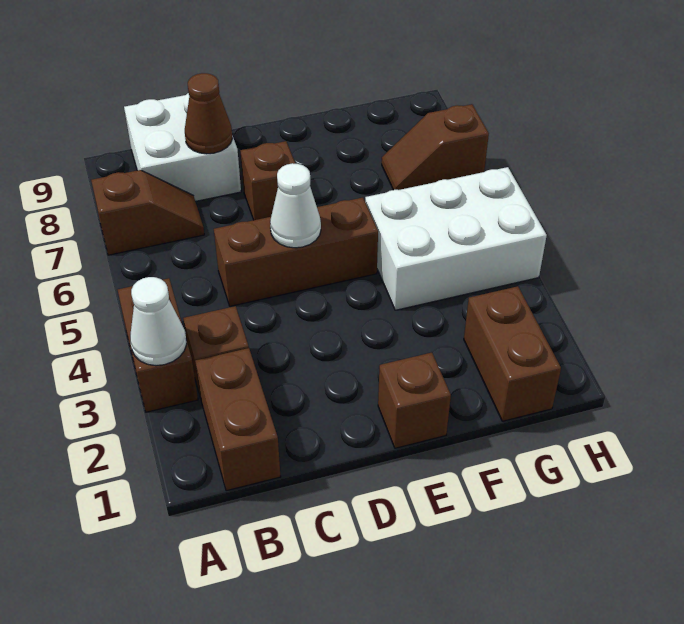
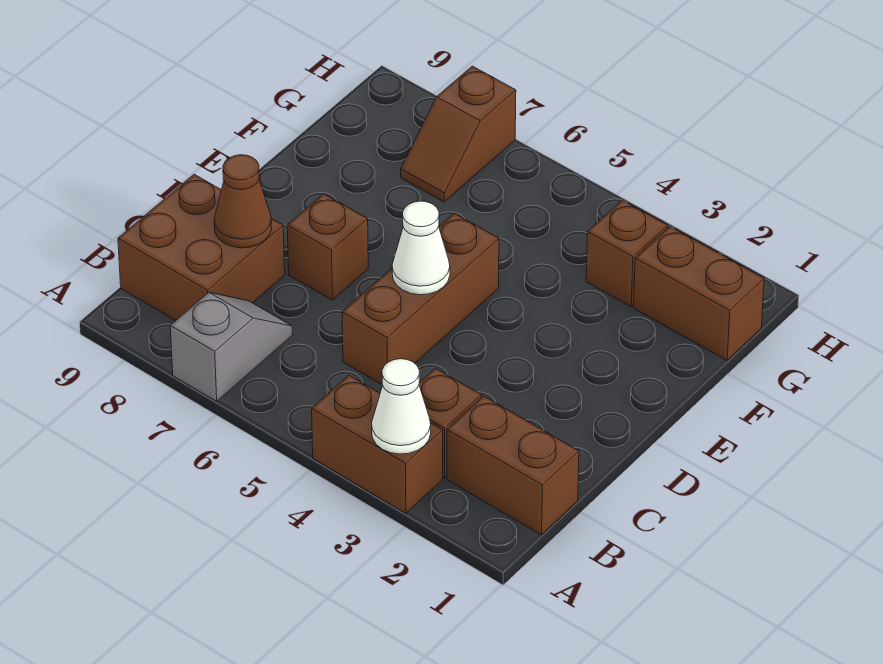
brown 1x2 slope [91,170,204,255] -> grey 1x2 slope [170,293,292,401]
white 2x2 brick [124,93,241,201] -> brown 2x2 brick [118,174,285,320]
brown 1x1 brick [378,353,451,448] -> brown 1x1 brick moved to [586,200,668,307]
white 2x3 brick [365,167,547,310] -> none

